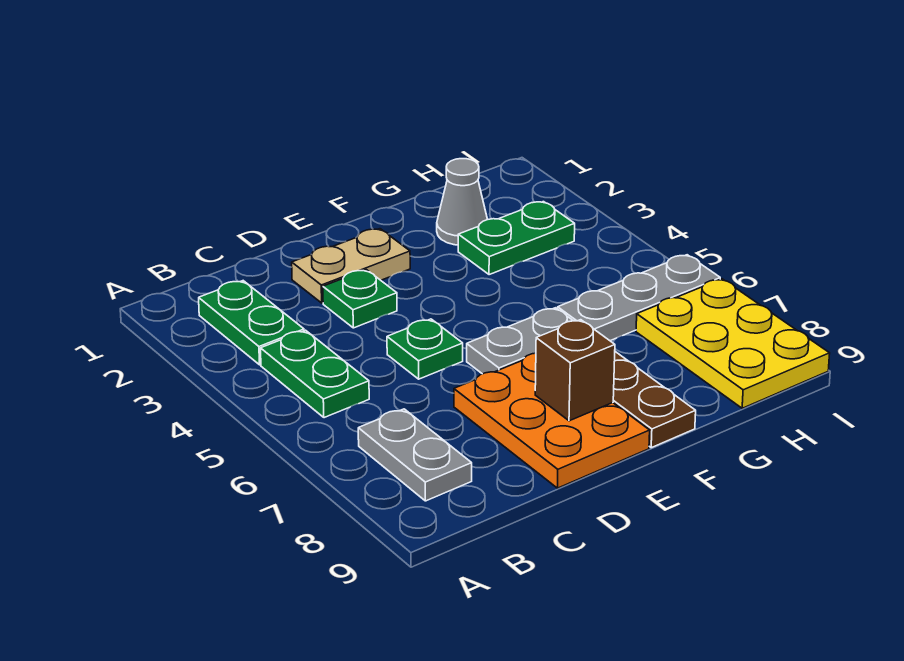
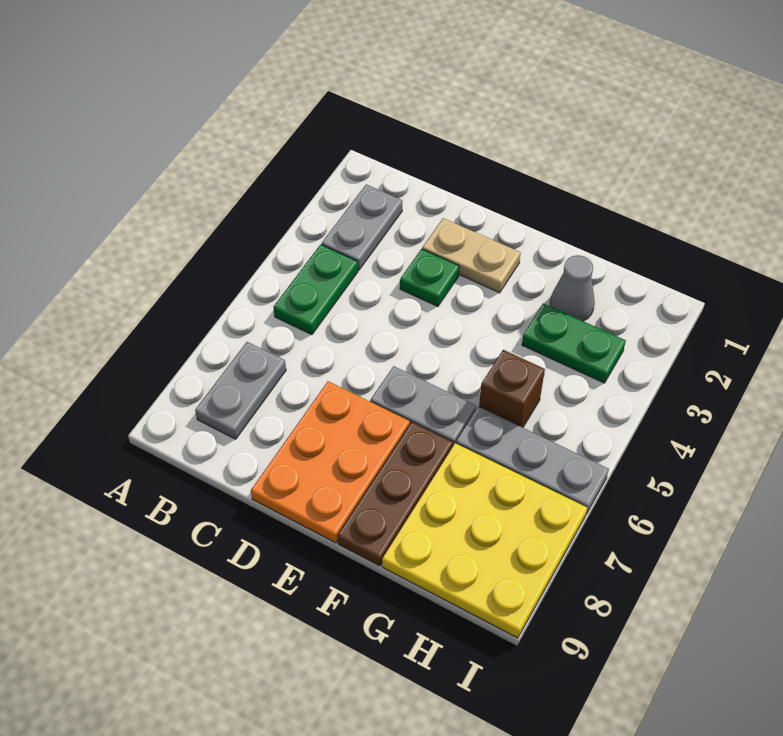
green 1x2 plate [199,281,304,365] -> grey 1x2 plate [322,184,402,270]
green 1x1 plate [387,319,463,379] -> none
brown 1x1 brick [535,320,615,421] -> brown 1x1 brick moved to [479,350,545,428]
yellow 2x3 plate [636,279,830,408] -> yellow 3x3 plate [382,443,587,638]

